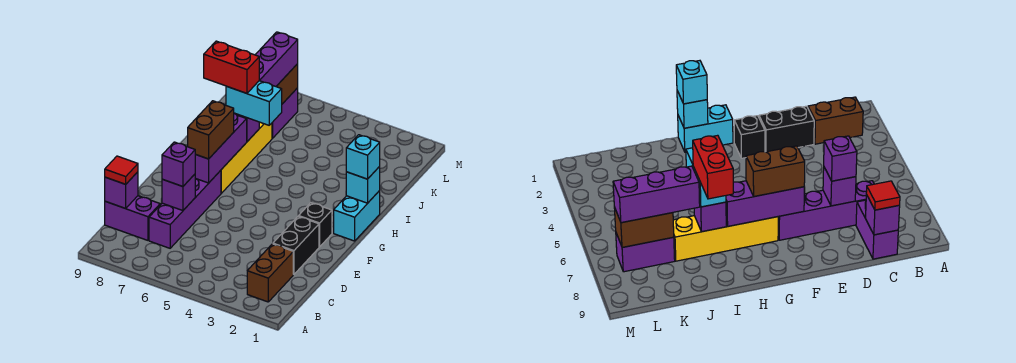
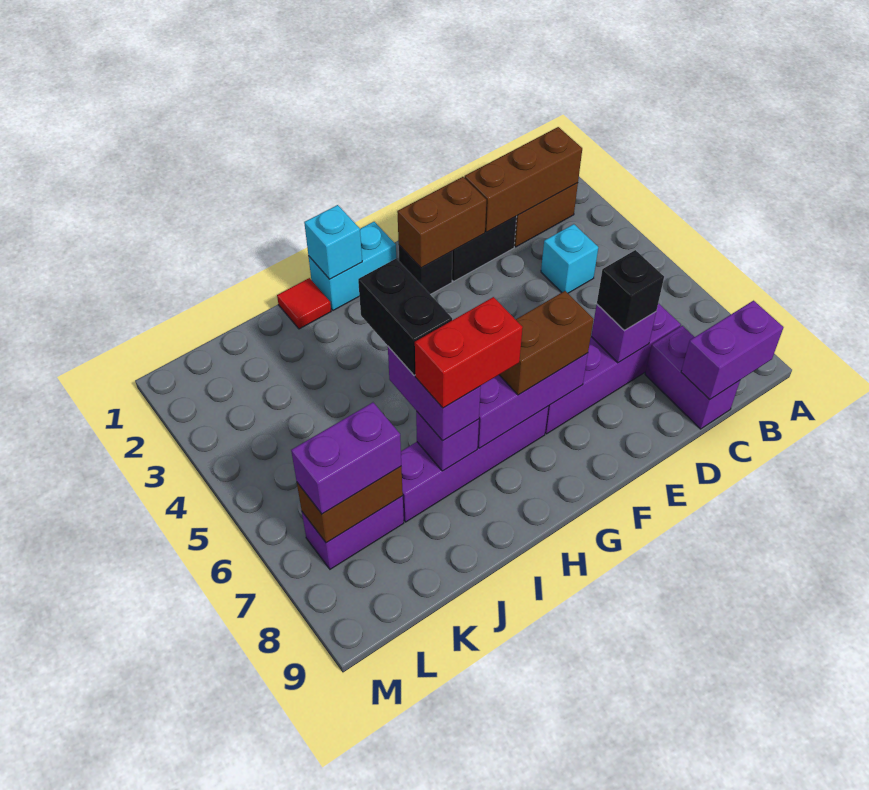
none -> brown 1x3 brick [464,127,582,232]
purple 1x1 brick [105,172,138,208] -> purple 1x2 brick [681,301,783,400]
red 1x1 tile [105,156,138,184] -> red 1x1 tile moved to [277,278,331,329]
purple 1x1 brick [162,142,196,186] -> black 1x1 brick [597,250,664,331]
none -> brown 1x2 brick [397,177,486,268]
yellow 1x4 brick [221,122,272,193] -> purple 1x4 brick [401,406,548,522]
cyan 1x1 brick [346,135,380,179] -> cyan 1x1 brick moved to [541,224,598,293]
none -> black 1x2 brick [358,258,452,375]
cyan 1x2 brick [226,81,282,125] -> purple 1x2 brick [388,347,481,441]
red 1x2 brick [204,41,259,93] -> red 1x2 brick turned to [415,297,523,408]
purple 1x3 brick [256,32,298,86] -> purple 1x2 brick [291,403,401,514]

